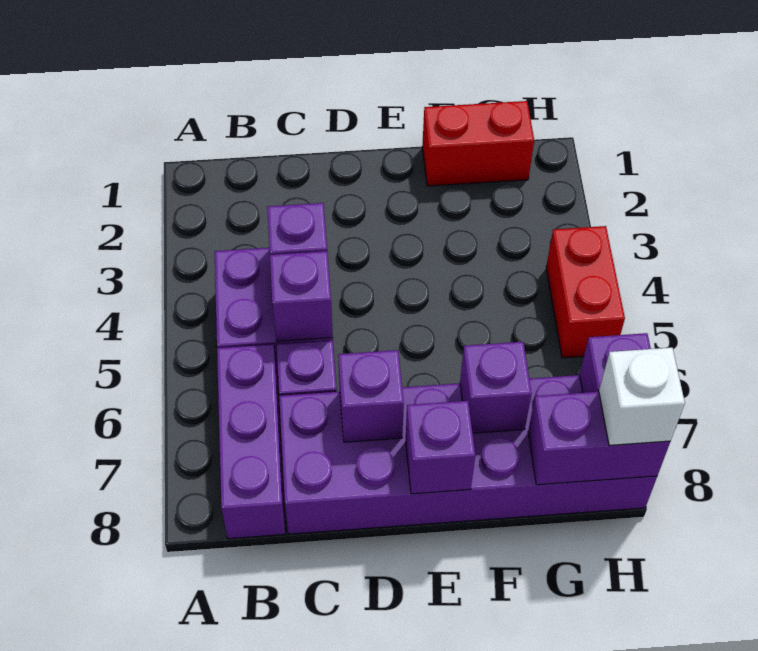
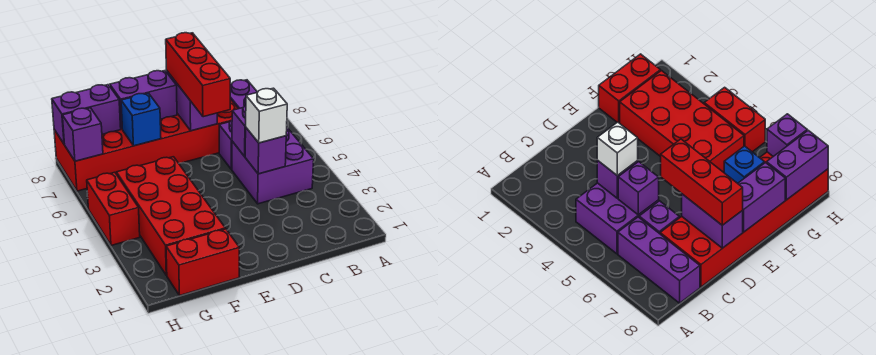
purple 2x6 brick [279,375,657,534] -> red 2x6 brick [54,99,238,191]
none -> red 1x3 brick [166,33,230,117]
purple 1x1 brick [338,350,404,442] -> purple 1x2 brick [166,70,217,131]
purple 1x1 brick [406,401,475,494] -> purple 1x2 brick [110,71,177,129]
none -> red 2x4 brick [117,157,225,275]
purple 1x1 brick [460,342,532,433] -> blue 1x1 brick [121,93,161,146]
white 1x1 brick [599,348,685,445] -> white 1x1 brick moved to [246,88,287,143]

